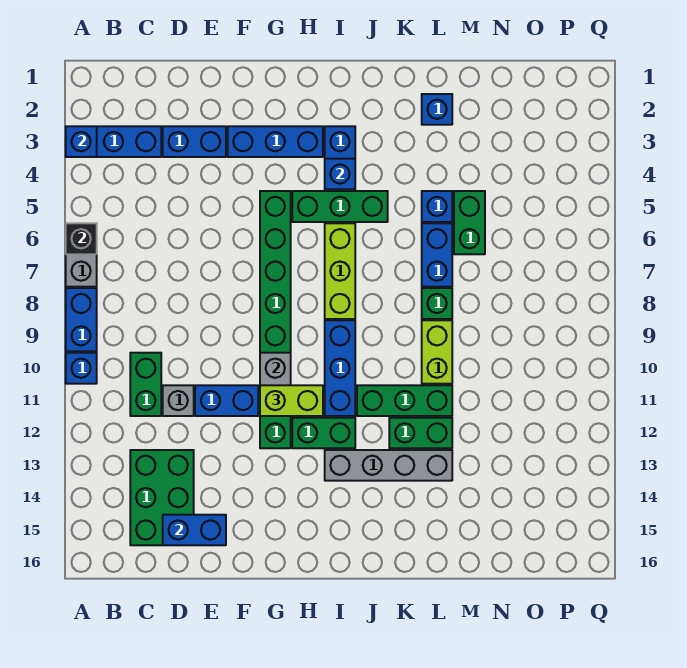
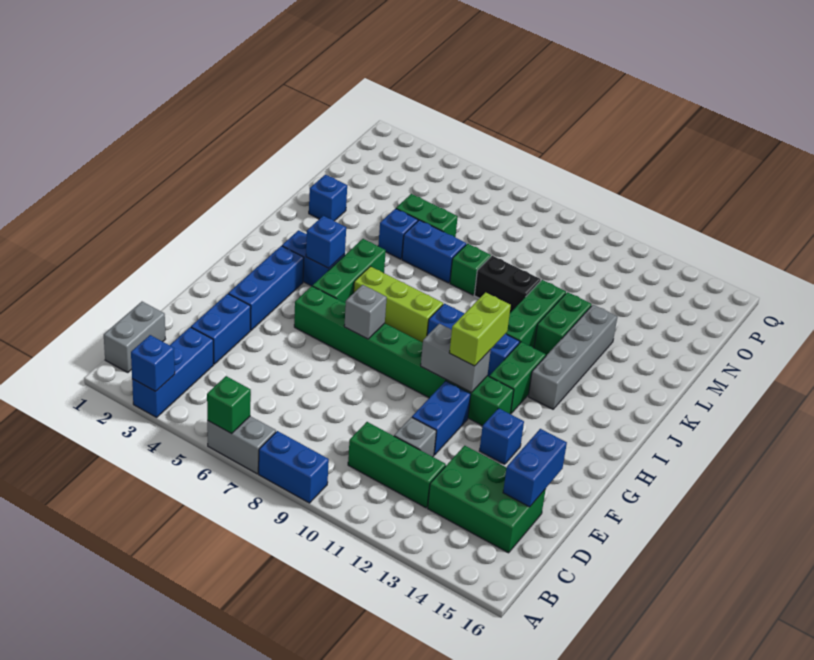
black 1x1 brick [66,223,97,254] -> green 1x1 brick [207,376,251,434]
blue 1x1 brick [66,353,97,384] -> blue 1x1 brick moved to [479,408,524,464]
none -> grey 1x2 brick [104,302,165,372]
green 1x2 brick [130,353,161,416] -> green 1x3 brick [348,422,446,508]
none -> grey 1x1 brick [344,285,387,339]
lime 1x2 brick [422,320,452,384] -> black 1x2 brick [474,256,541,313]

